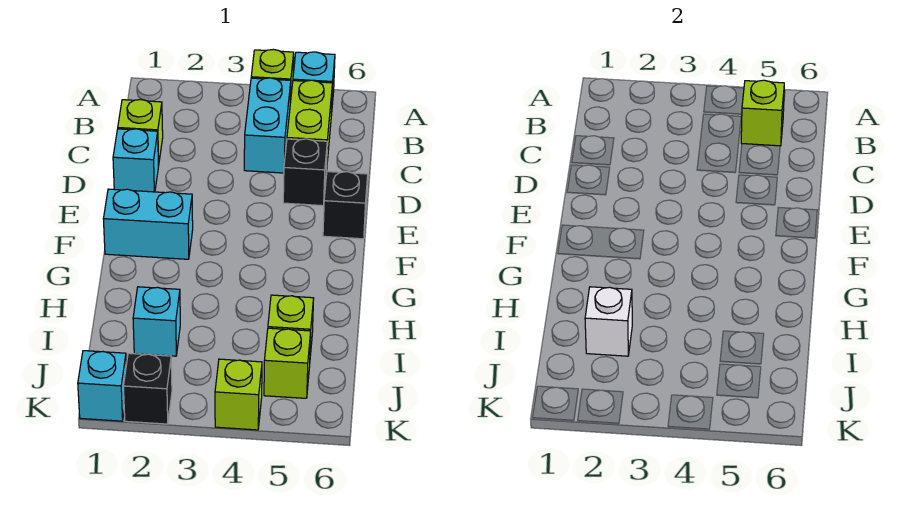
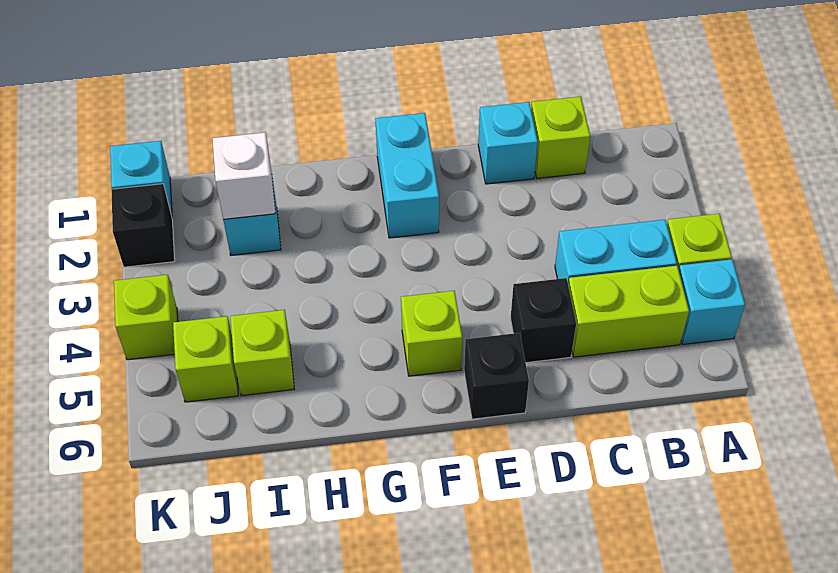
lime 1x1 brick [741,80,784,146] -> lime 1x1 brick moved to [401,291,462,376]

